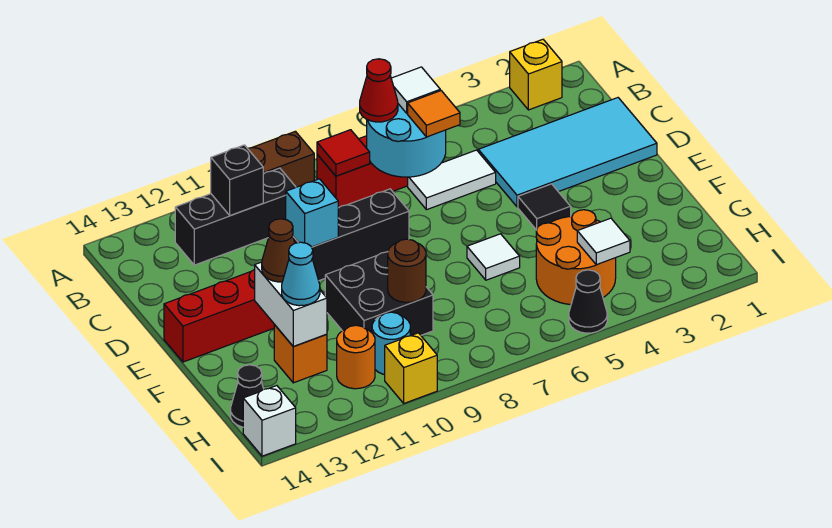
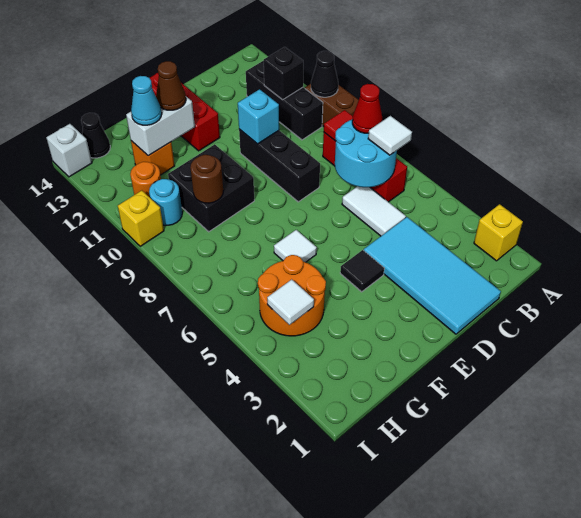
orange 1x1 tile [408,91,460,137] -> none
black 1x1 cone [569,270,607,333] -> black 1x1 cone moved to [311,51,338,97]

